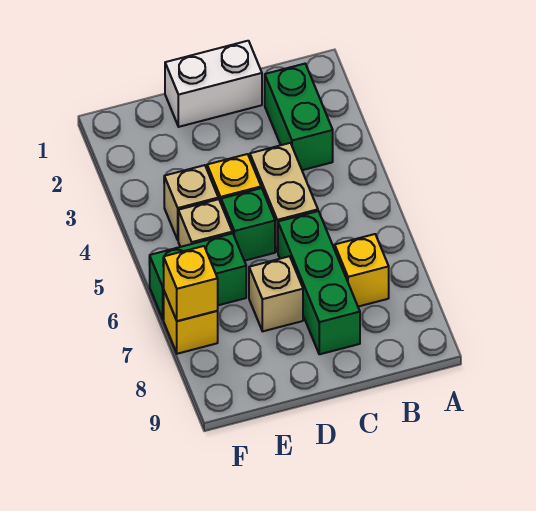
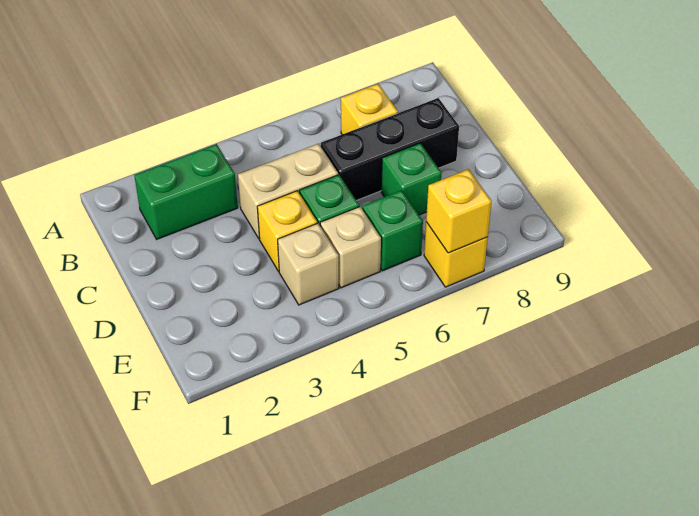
white 1x2 brick [165,41,262,127] -> none
green 1x3 brick [278,211,360,354] -> black 1x3 brick [321,98,459,200]
tan 1x1 brick [249,256,303,331] -> green 1x1 brick [381,143,441,215]
green 1x2 brick [150,233,246,320] -> green 1x1 brick [362,190,423,271]

